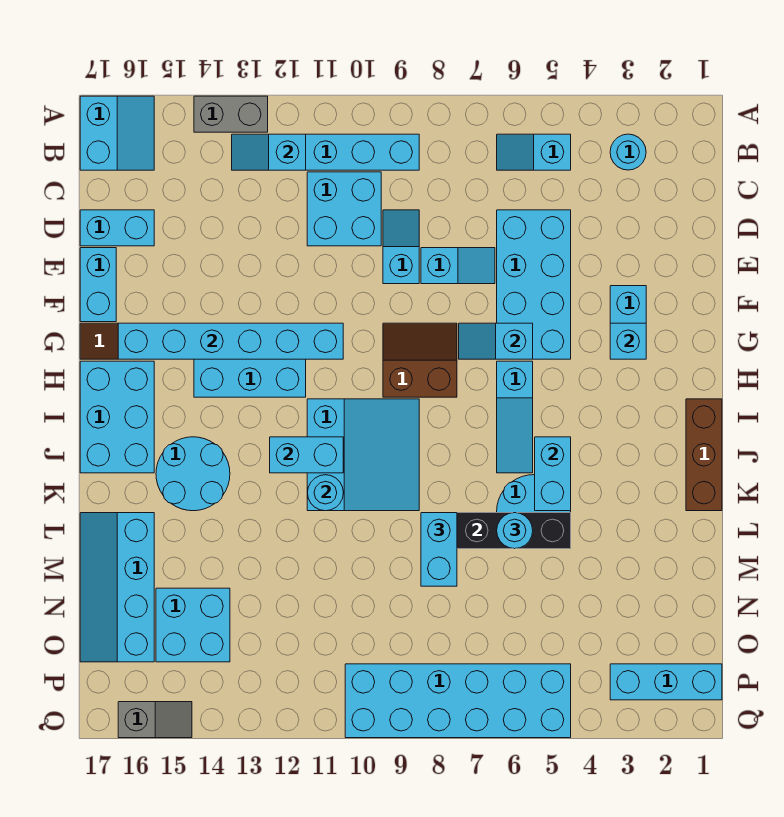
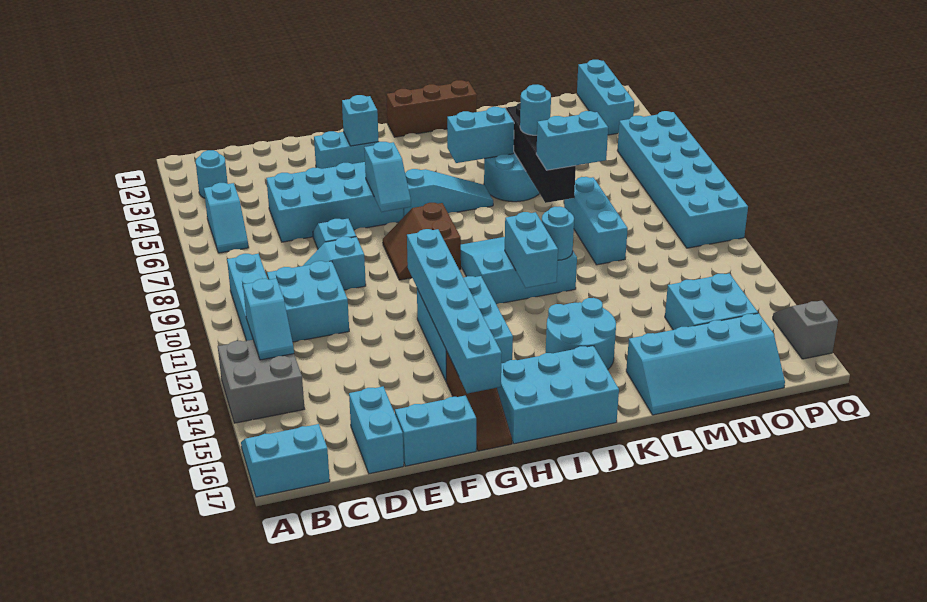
grey 1x2 brick [194,96,268,132] -> grey 2x2 brick [218,340,305,423]
none -> cyan 1x3 brick [564,177,628,265]

